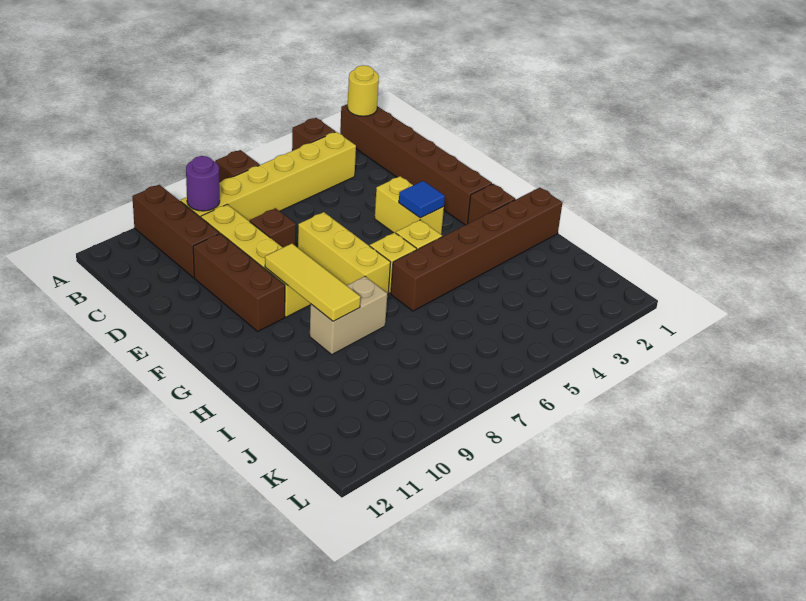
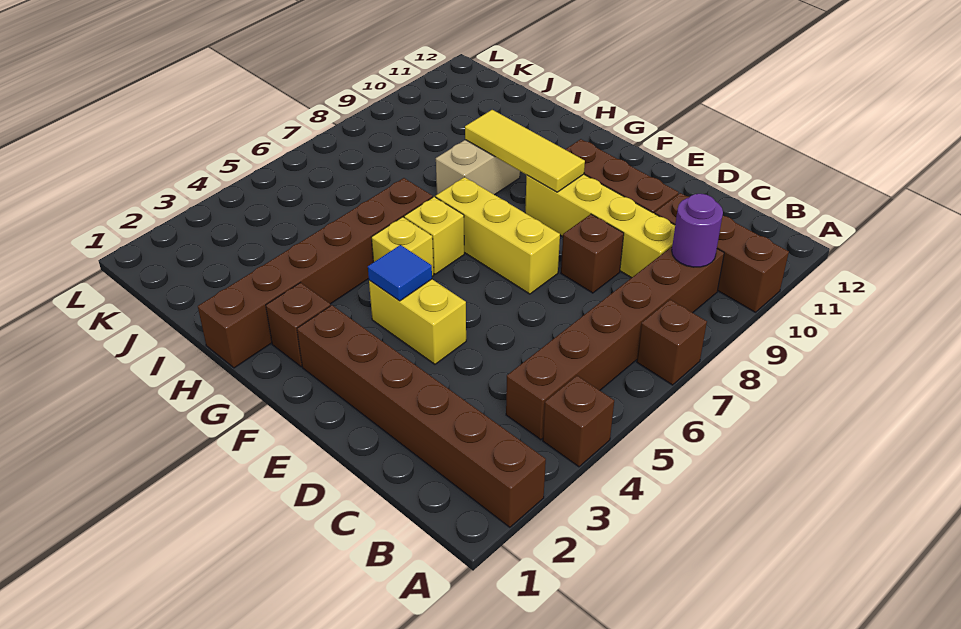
yellow 1x1 round brick [348,65,379,116] -> none
yellow 1x6 brick [181,132,356,221] -> brown 1x6 brick [506,247,724,440]

